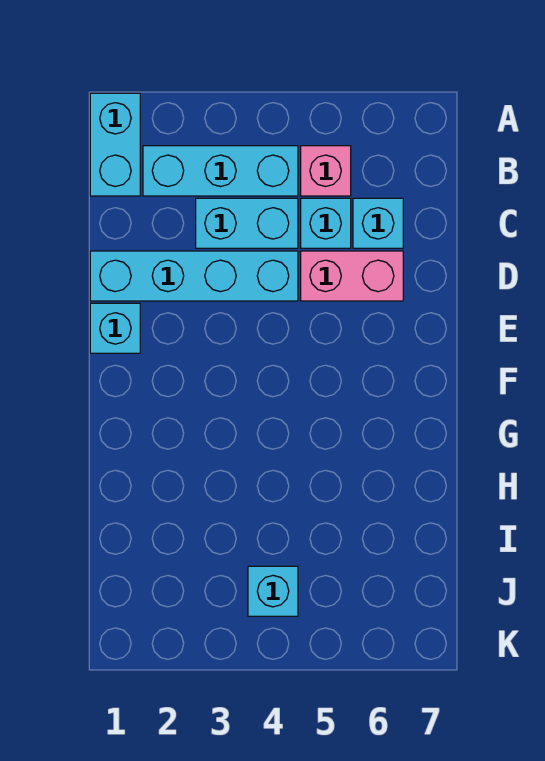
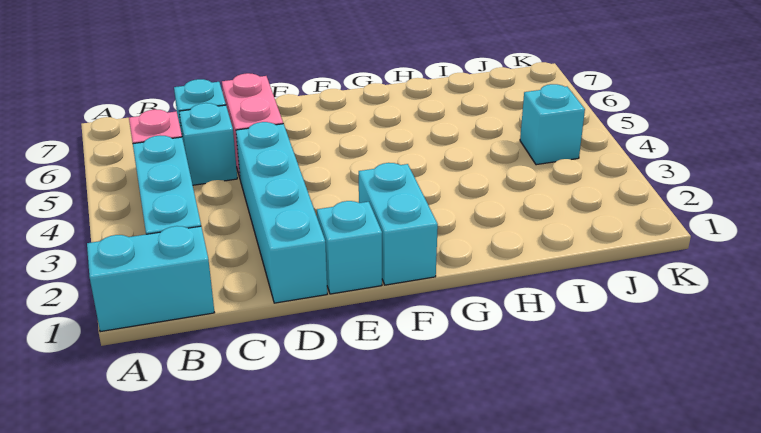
cyan 1x2 brick [196,198,298,248] -> cyan 1x2 brick moved to [359,163,438,285]

